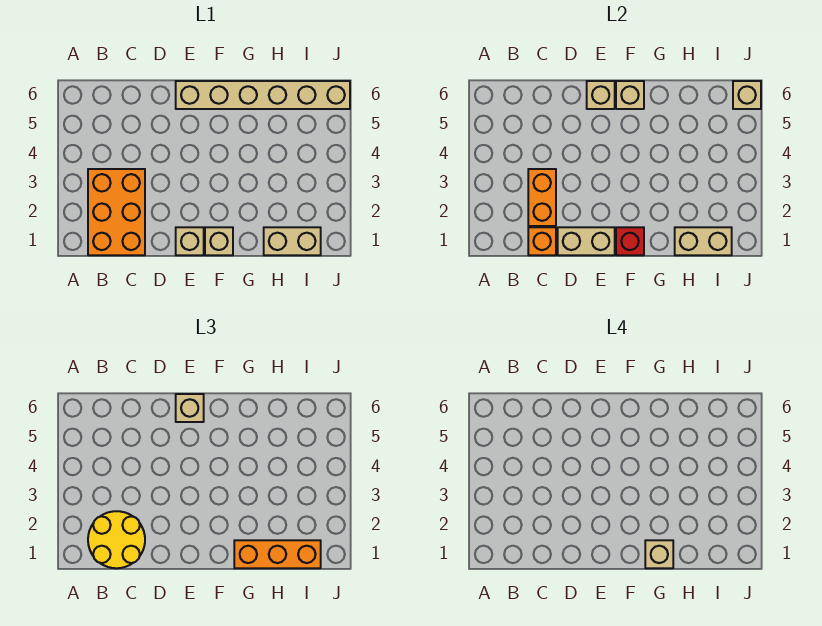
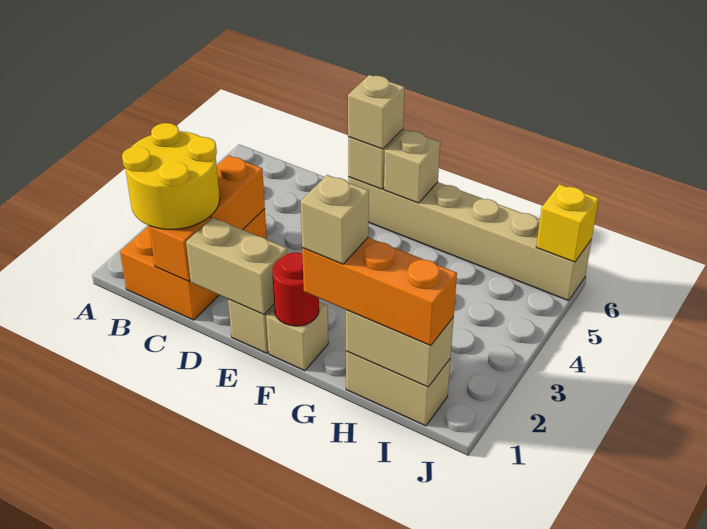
red 1x1 brick [616,227,644,255] -> red 1x1 round brick [272,252,319,326]
tan 1x1 brick [733,81,761,109] -> yellow 1x1 brick [536,184,599,262]

